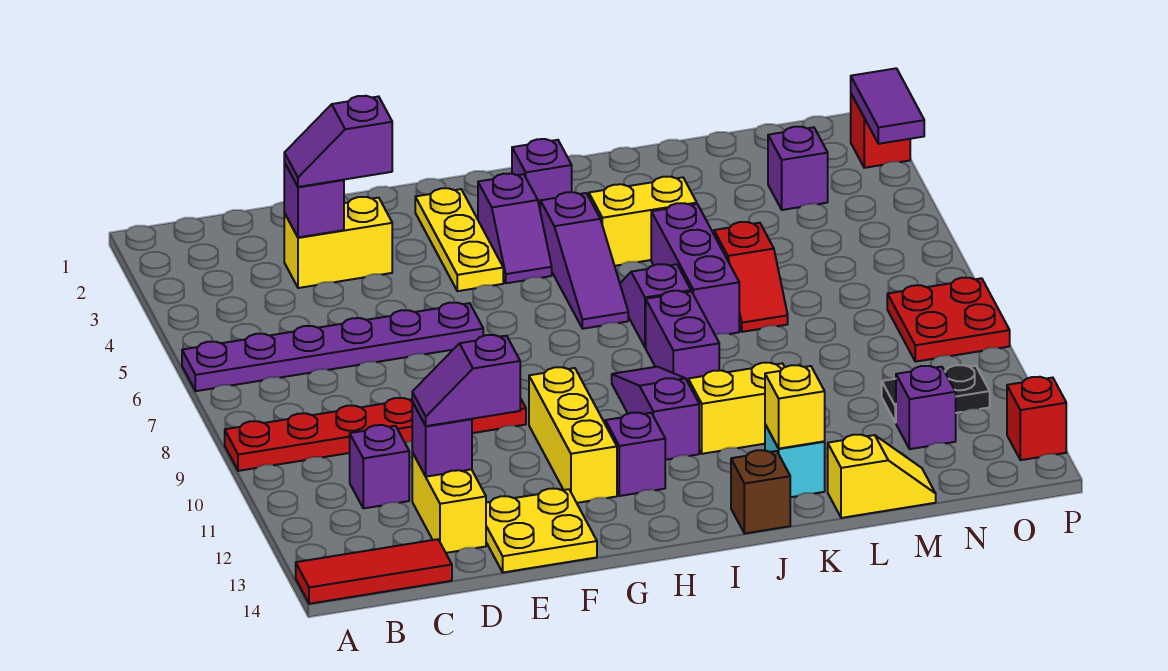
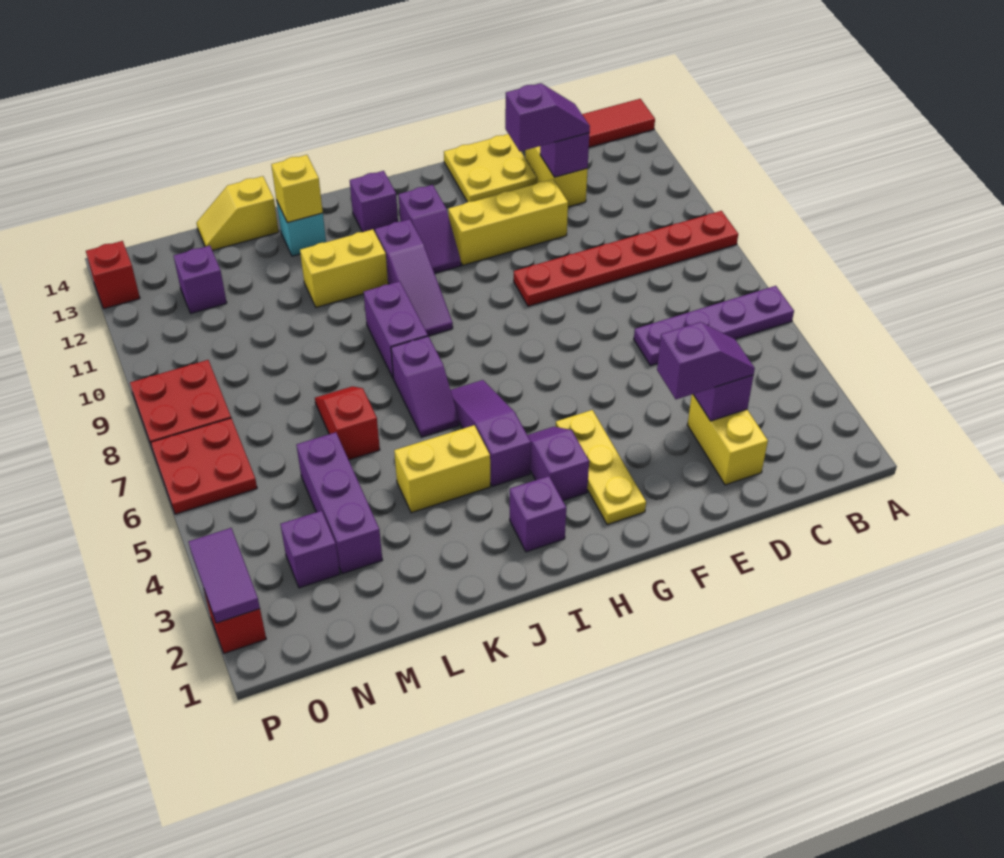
purple 1x6 plate [182,303,483,391] -> purple 1x4 plate [634,286,794,366]
purple 1x1 brick [350,425,409,508] -> purple 1x1 brick moved to [350,171,398,232]
yellow 1x2 brick [284,197,392,288] -> yellow 1x2 brick turned to [687,394,768,485]
yellow 1x3 brick [529,367,617,503] -> yellow 1x3 brick turned to [448,179,568,265]
brown 1x1 brick [731,450,790,534] -> none
purple 1x3 brick [651,203,739,335] -> purple 1x3 brick moved to [297,432,382,574]
black 1x2 plate [882,365,990,423] -> none
none -> red 2x2 plate [151,418,257,514]

